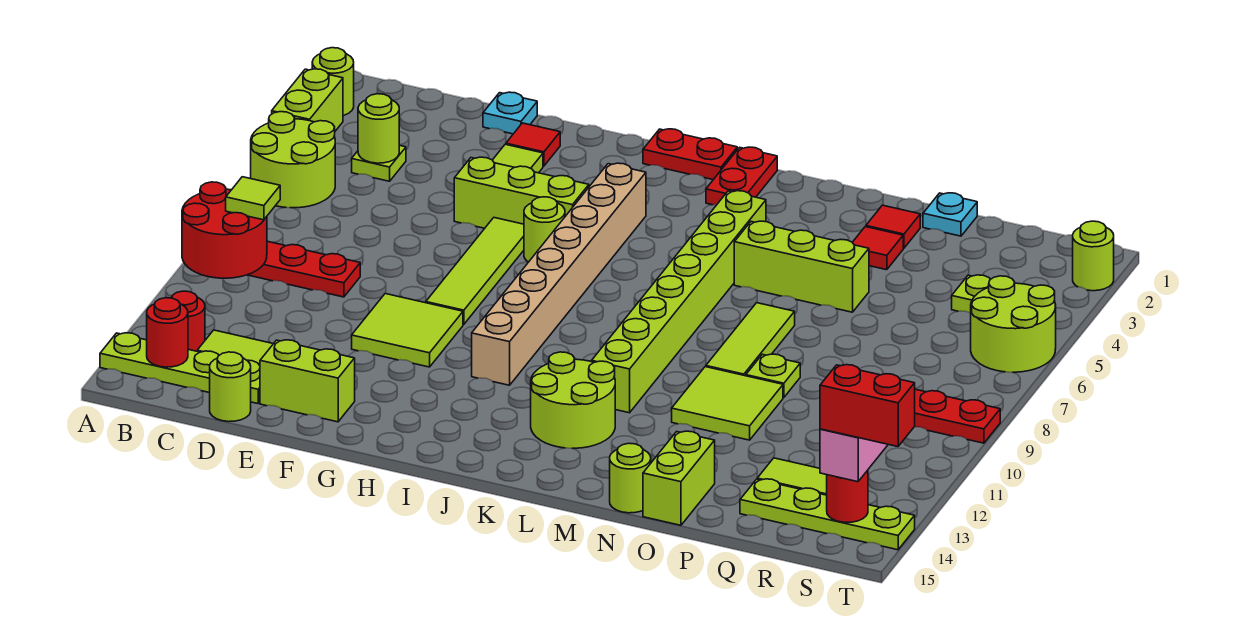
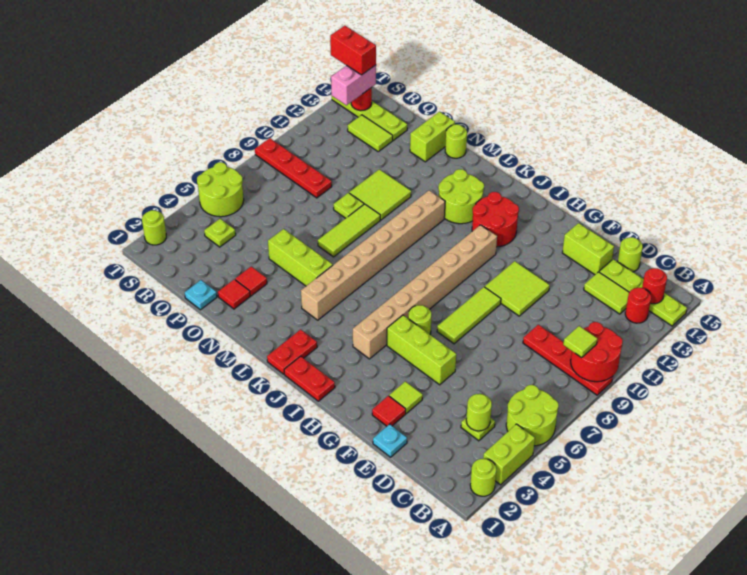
lime 1x4 tile [426,218,524,324] -> lime 1x3 tile [437,287,501,344]
none -> red 2x2 round brick [472,192,519,247]
lime 1x8 brick [592,191,766,413] -> tan 1x8 brick [301,190,445,320]

